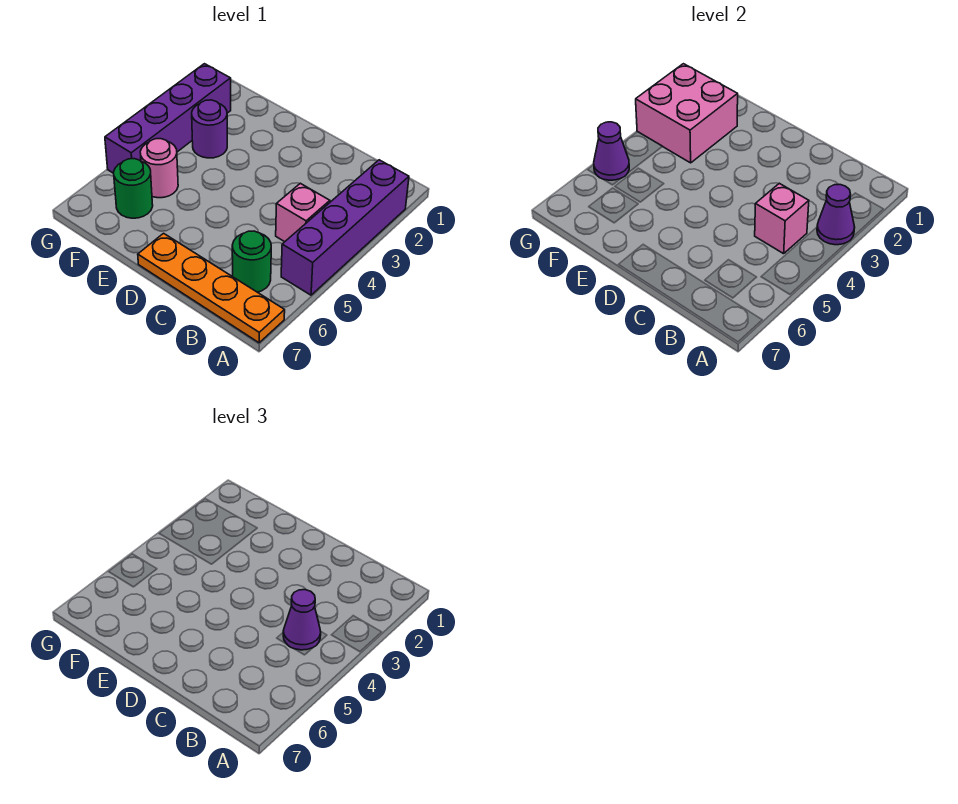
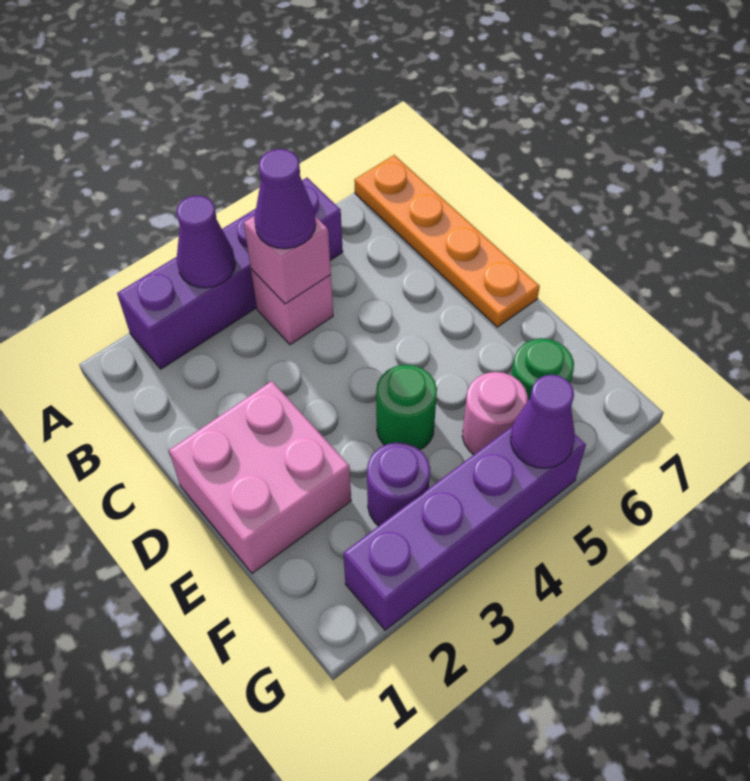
green 1x1 round brick [232,231,271,292] -> green 1x1 round brick moved to [376,365,437,450]
pink 2x2 brick [636,64,738,163] -> pink 2x2 brick moved to [169,381,351,573]

